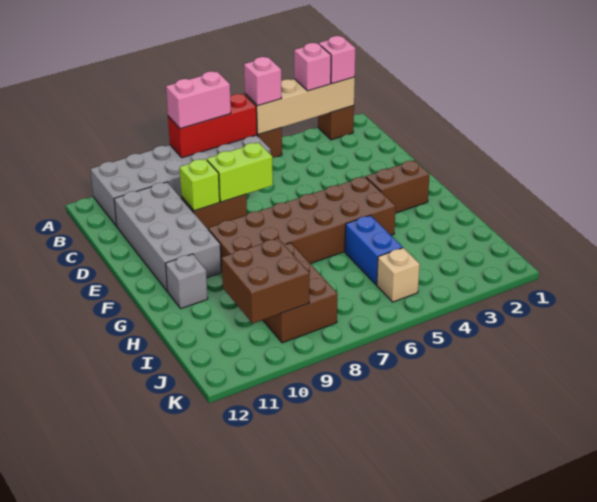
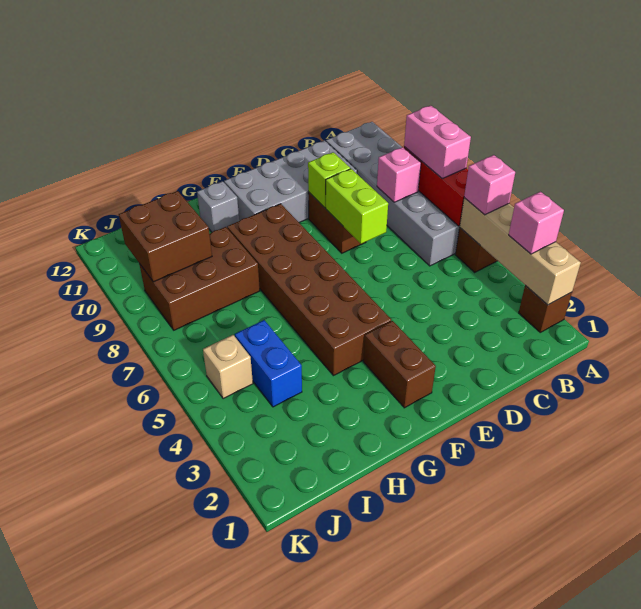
pink 1x1 brick [319,36,355,84] -> pink 1x1 brick moved to [377,147,421,202]
blue 1x2 brick [345,215,403,285] -> blue 1x2 brick turned to [235,320,302,407]

